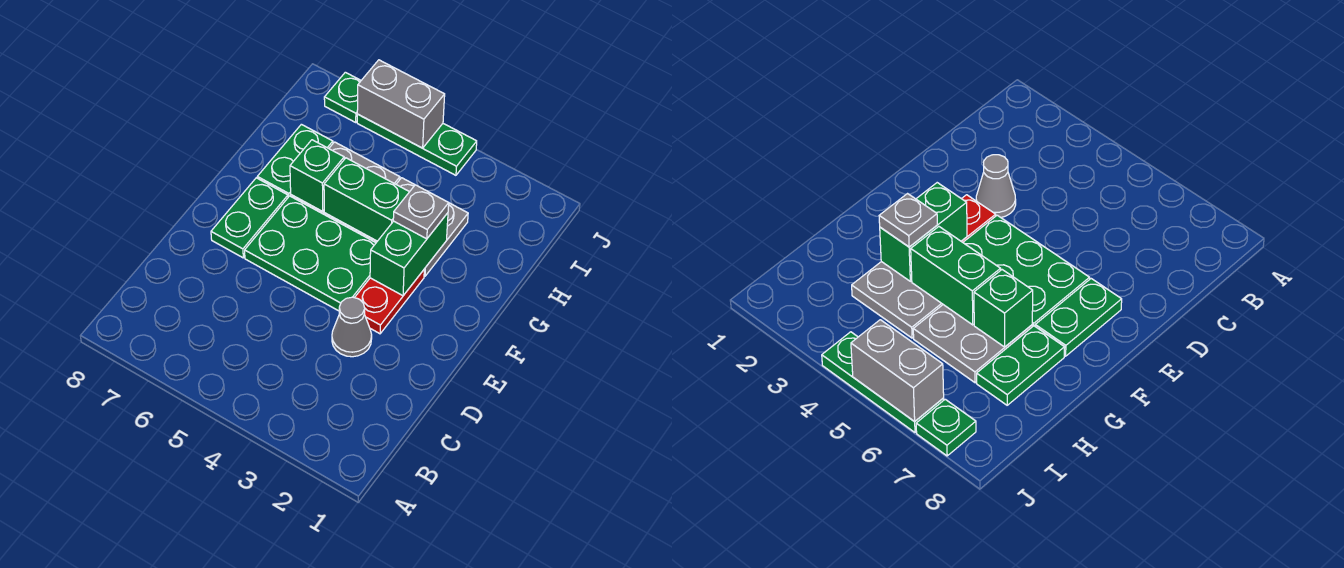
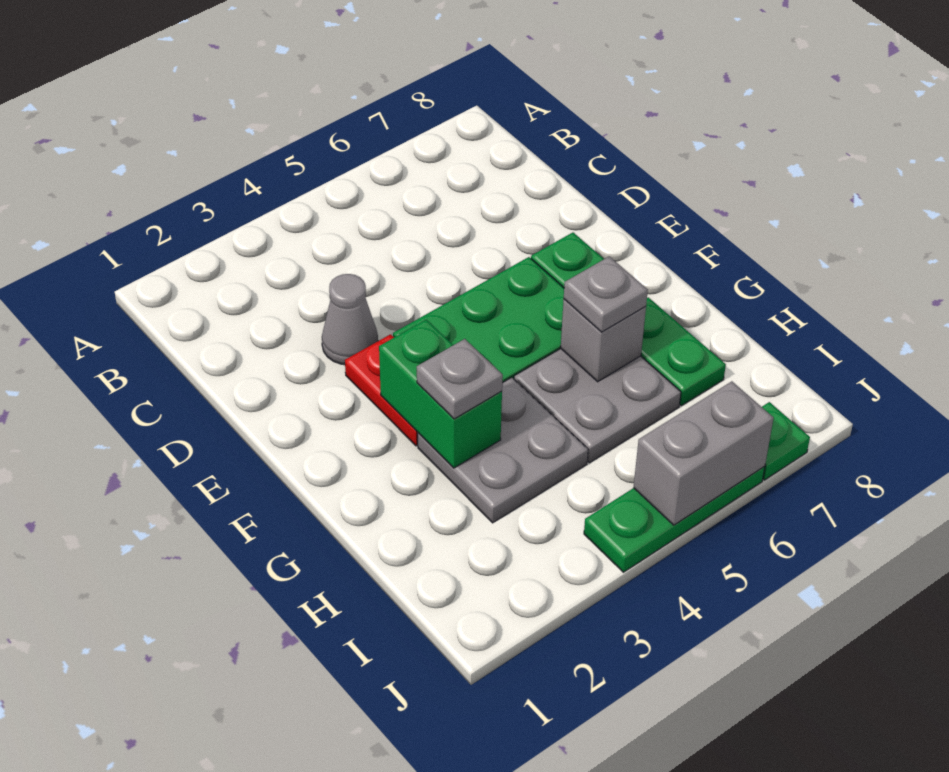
green 1x2 brick [324,158,409,241] -> none
green 1x1 brick [290,140,344,212] -> grey 1x1 brick [561,299,646,382]
none -> grey 1x1 plate [564,256,648,332]

